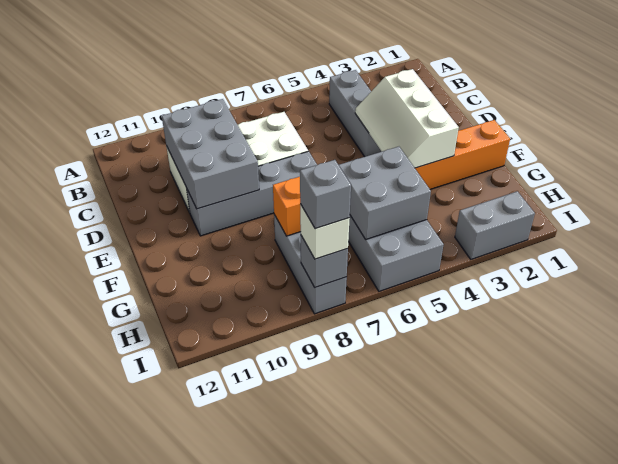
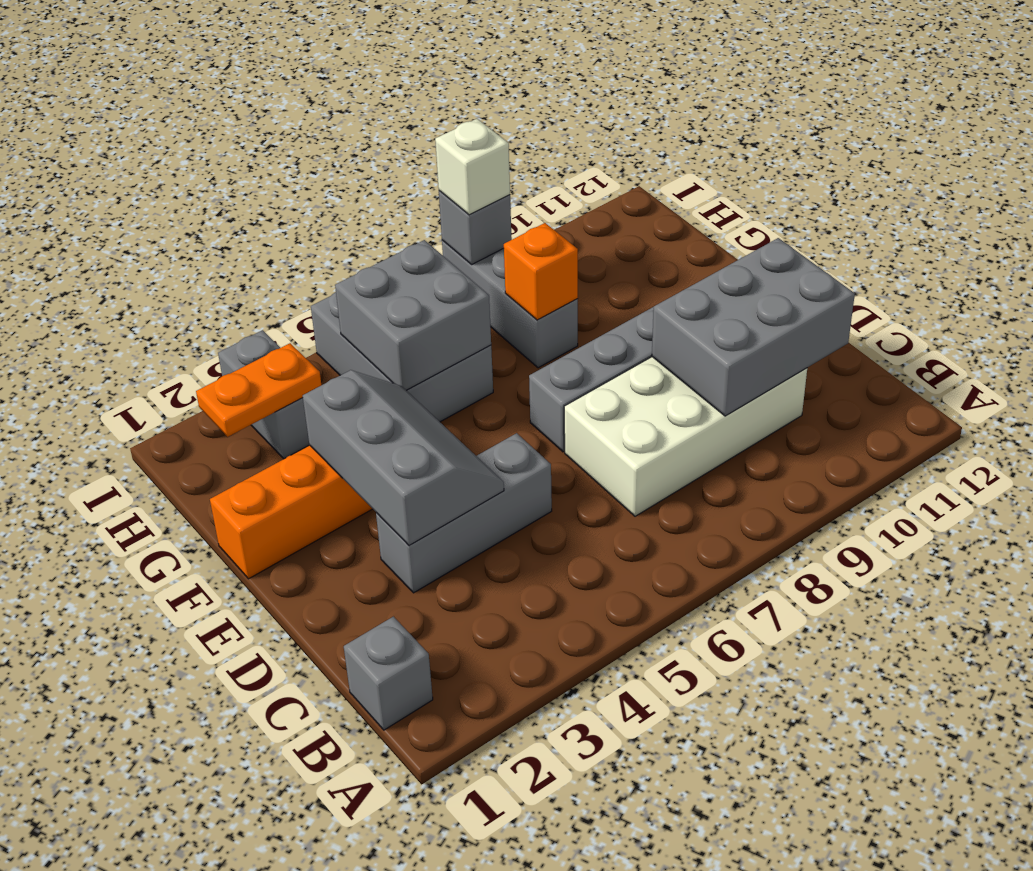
grey 1x3 brick [329,70,382,157] -> grey 1x3 brick turned to [376,433,552,593]
grey 2x3 brick [162,99,259,209] -> grey 2x3 brick turned to [652,238,855,416]
white 2x3 slope [355,69,459,168] -> grey 2x3 slope [303,370,504,545]
none -> orange 1x2 plate [196,343,321,437]
grey 1x2 brick [455,191,535,259] -> grey 1x2 brick turned to [218,330,309,459]
grey 1x1 brick [300,160,351,229] -> grey 1x1 brick moved to [344,617,433,730]

